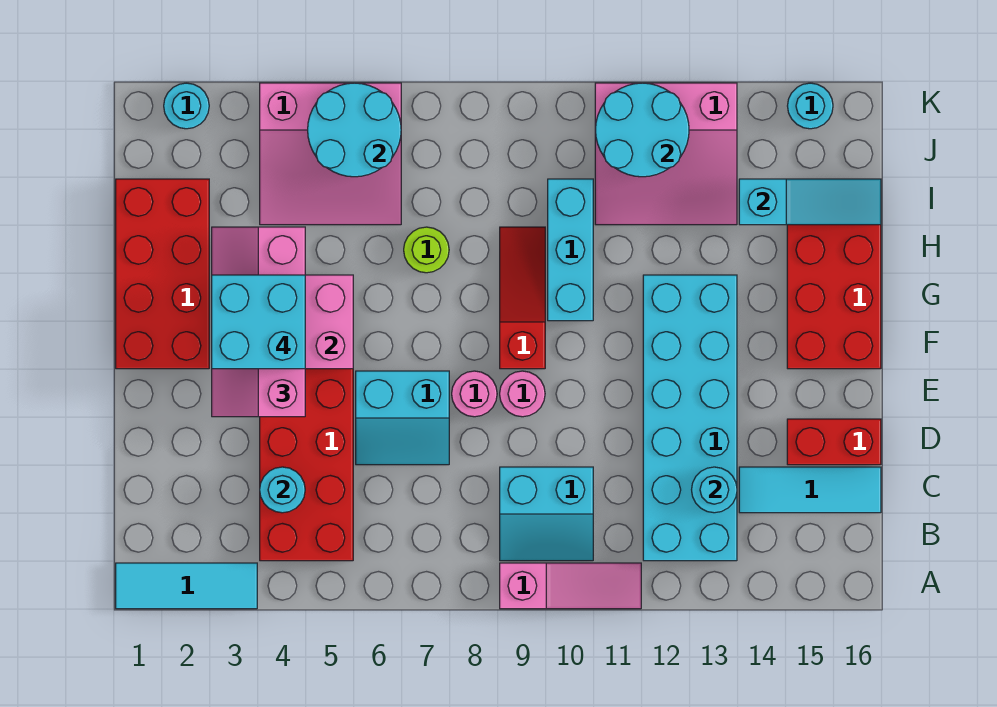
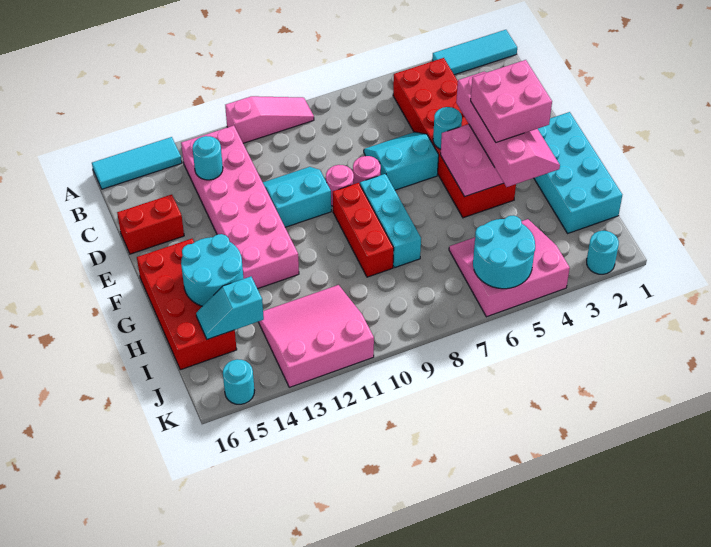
pink 1x3 slope [500,563,641,609] -> pink 1x3 slope turned to [225,96,314,143]
cyan 2x2 slope [500,467,593,561] -> cyan 2x2 slope moved to [263,167,331,227]
cyan 2x6 brick [643,275,737,561] -> pink 2x6 brick [181,126,299,289]
cyan 1x1 round brick [260,467,305,513] -> cyan 1x1 round brick moved to [433,107,462,149]
cyan 1x3 tile [739,467,881,513] -> cyan 1x3 tile moved to [92,137,182,189]
red 2x4 brick [116,179,209,369] -> cyan 2x4 brick [534,112,622,233]
cyan 2x2 brick [212,275,305,369] -> pink 2x2 brick [471,60,552,142]
red 1x3 slope [500,227,545,369] -> red 1x3 brick [333,183,394,277]
cyan 1x3 brick [548,179,593,321] -> cyan 1x3 brick moved to [360,174,421,268]
lime 1x1 round brick [404,227,449,273] -> none
cyan 1x3 slope [739,179,881,225] -> cyan 1x2 slope [196,277,264,339]
cyan 2x2 round brick [596,83,689,177] -> cyan 2x2 round brick moved to [181,234,244,306]

